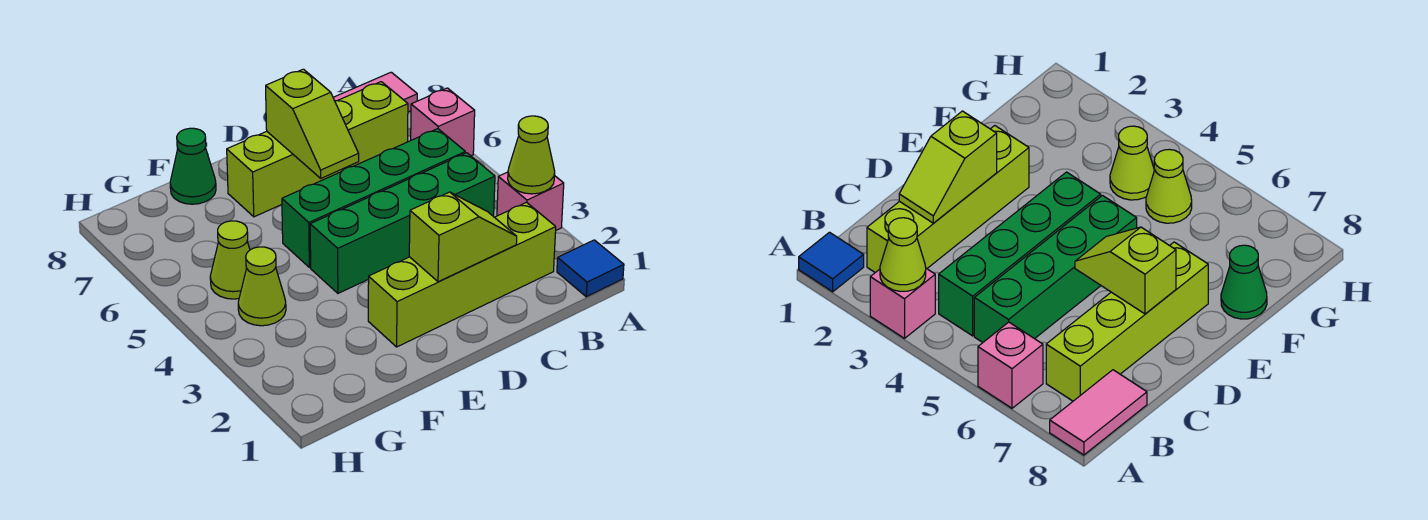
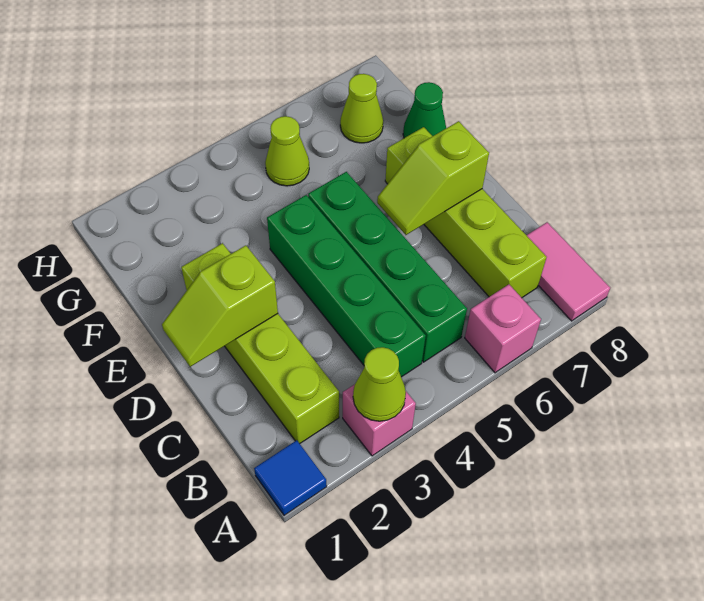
lime 1x2 slope [409,192,517,282] -> lime 1x2 slope turned to [162,245,278,367]
lime 1x1 cone [238,247,286,326] -> lime 1x1 cone moved to [340,74,383,143]

